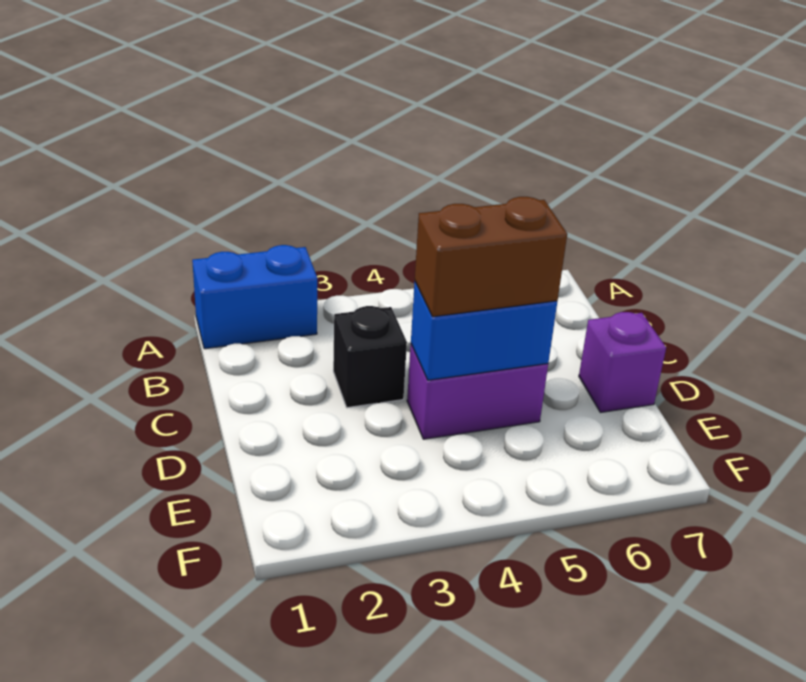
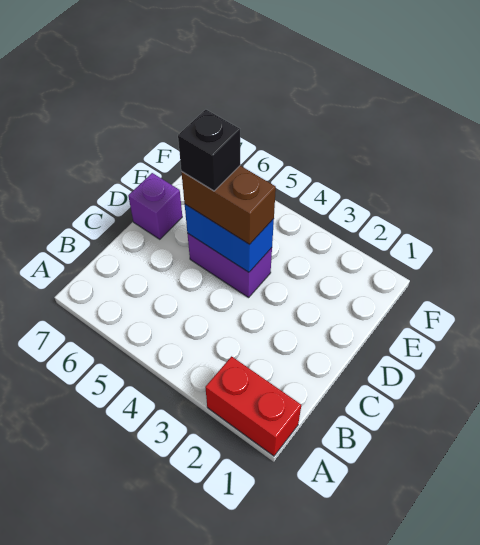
blue 1x2 brick [192,245,317,349] -> red 1x2 brick [205,356,301,456]
black 1x1 brick [333,306,407,408] -> black 1x1 brick moved to [178,110,240,191]

